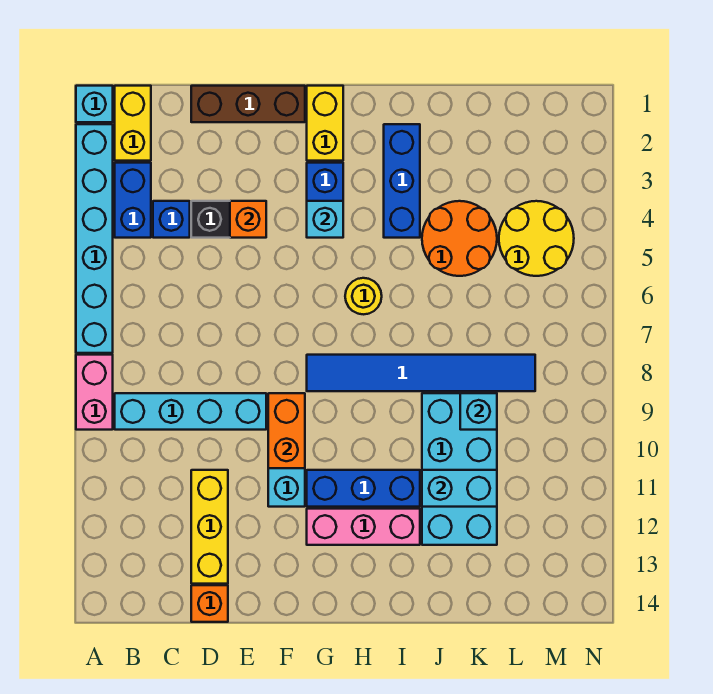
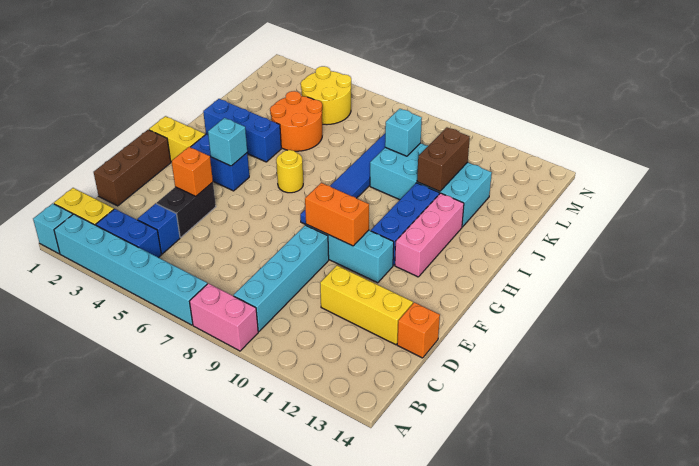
cyan 1x2 brick [422,470,497,507] -> brown 1x2 brick [417,127,470,191]

